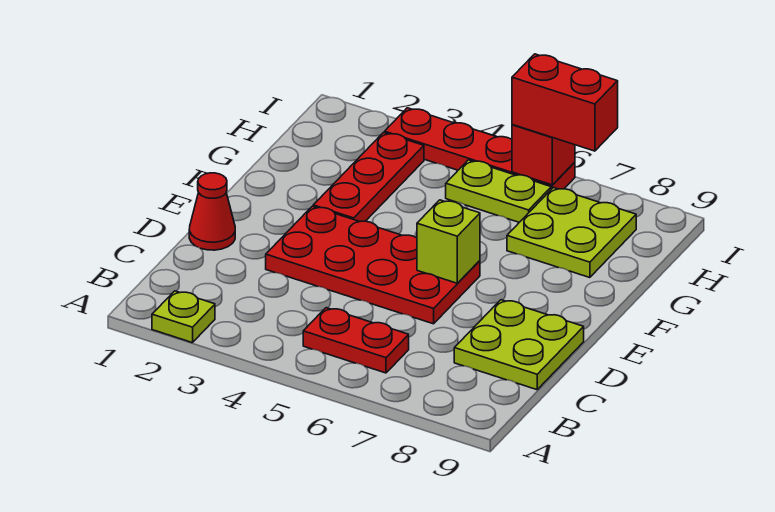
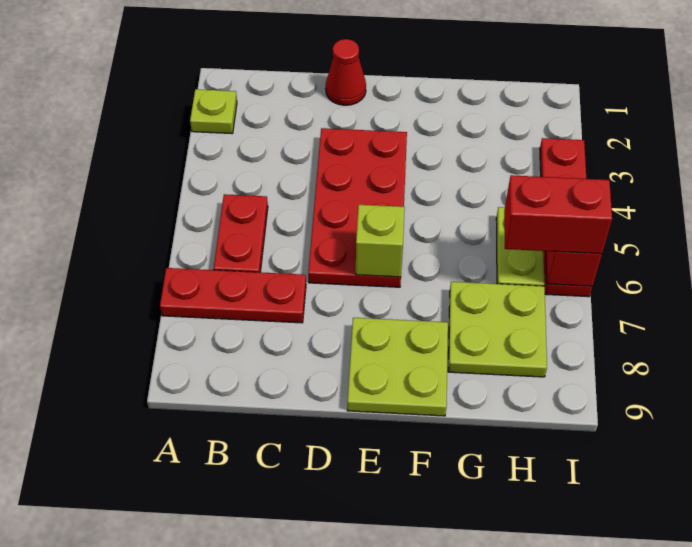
lime 2x2 plate [454,300,584,390] -> lime 2x2 plate moved to [347,318,448,416]
red 1x3 plate [313,132,424,222] -> red 1x3 plate moved to [160,268,306,323]
red 1x2 brick [512,54,618,151] -> red 1x2 brick turned to [504,175,612,254]

